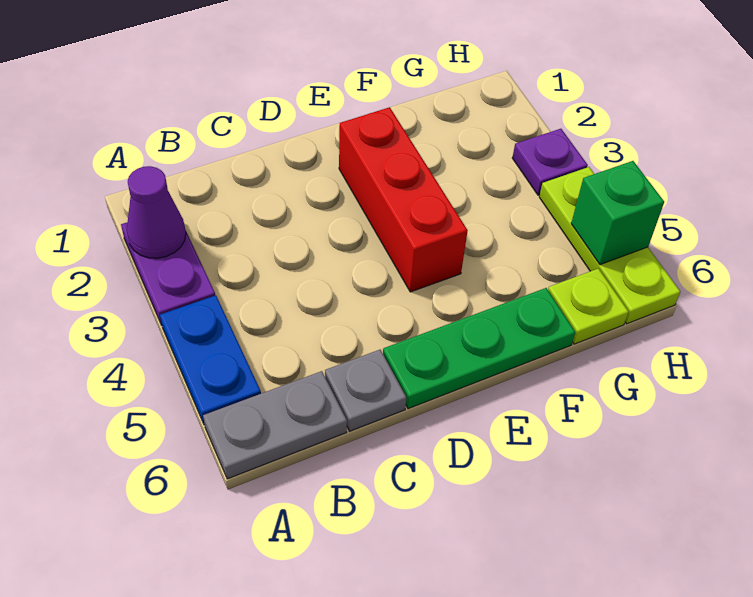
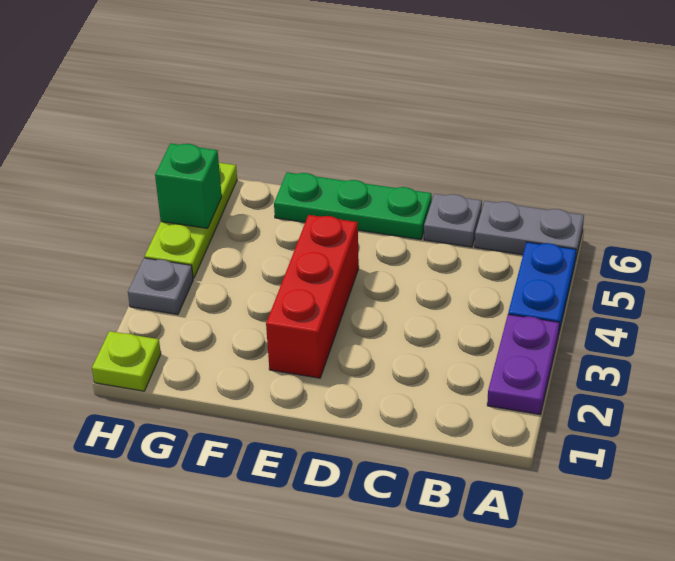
purple 1x1 cone [127,166,186,258] -> none
lime 1x1 plate [548,269,629,344] -> lime 1x1 plate moved to [92,331,161,391]
purple 1x1 plate [512,129,588,195] -> grey 1x1 plate [128,258,193,314]

